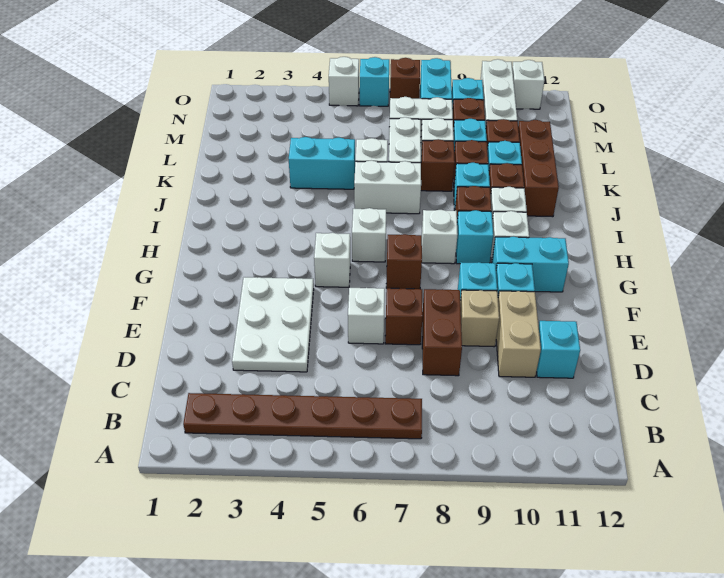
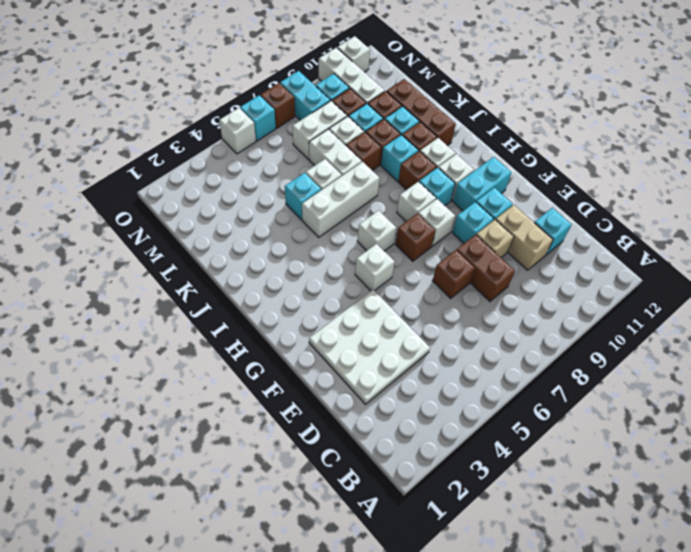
brown 1x6 plate [183,393,422,439] -> none
white 2x3 plate [232,277,314,372] -> white 3x3 plate [309,290,430,404]
white 1x1 brick [348,288,385,344] -> white 1x1 brick moved to [418,199,455,246]
white 1x2 brick [354,160,421,214] -> white 1x3 brick [302,162,380,237]
cyan 1x2 brick [289,137,355,189] -> cyan 1x1 brick [285,173,321,220]

